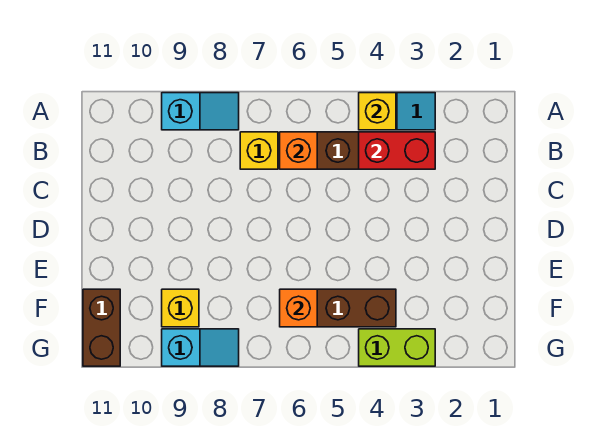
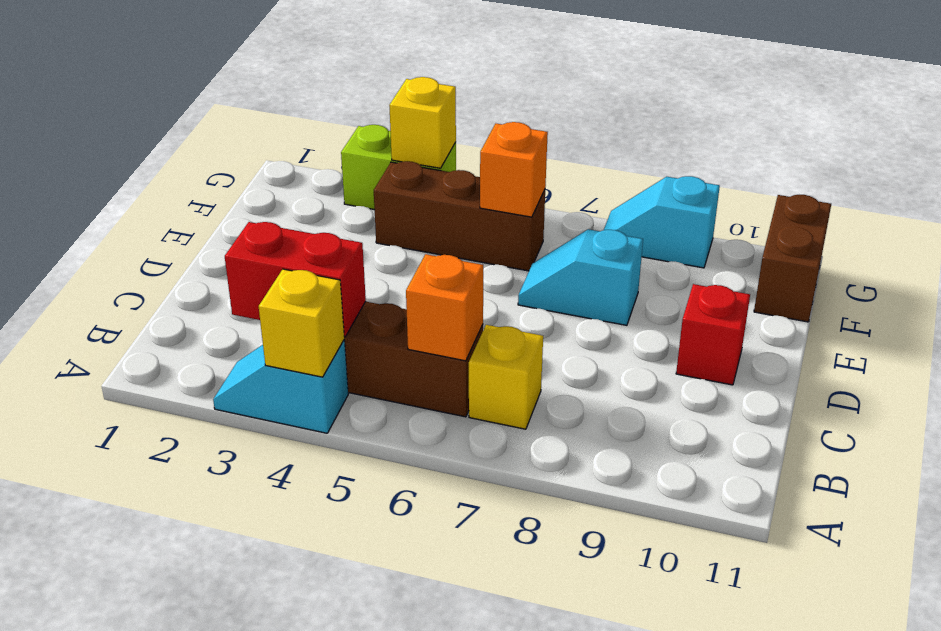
cyan 1x2 slope [162,93,239,130] -> cyan 1x2 slope moved to [518,229,643,325]
none -> red 1x1 brick [676,284,750,385]
yellow 1x1 brick [162,289,199,327] -> yellow 1x1 brick moved to [389,77,456,168]

